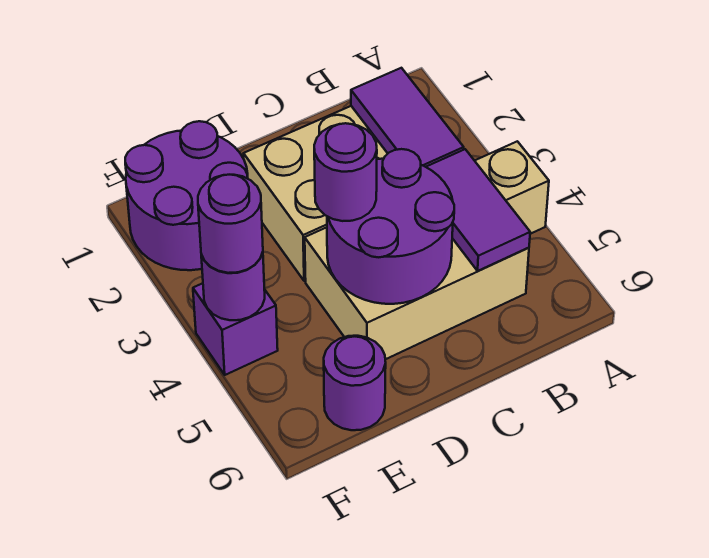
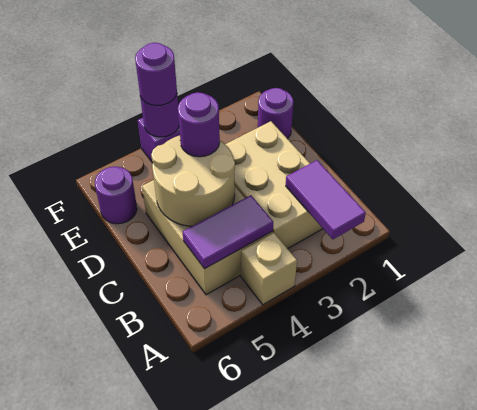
purple 1x2 tile [351,68,464,167] -> purple 1x2 tile turned to [286,160,366,239]
purple 2x2 round brick [327,149,454,304] -> tan 2x2 round brick [151,136,235,226]
purple 2x2 round brick [125,121,248,270] -> purple 1x1 round brick [258,88,293,139]

